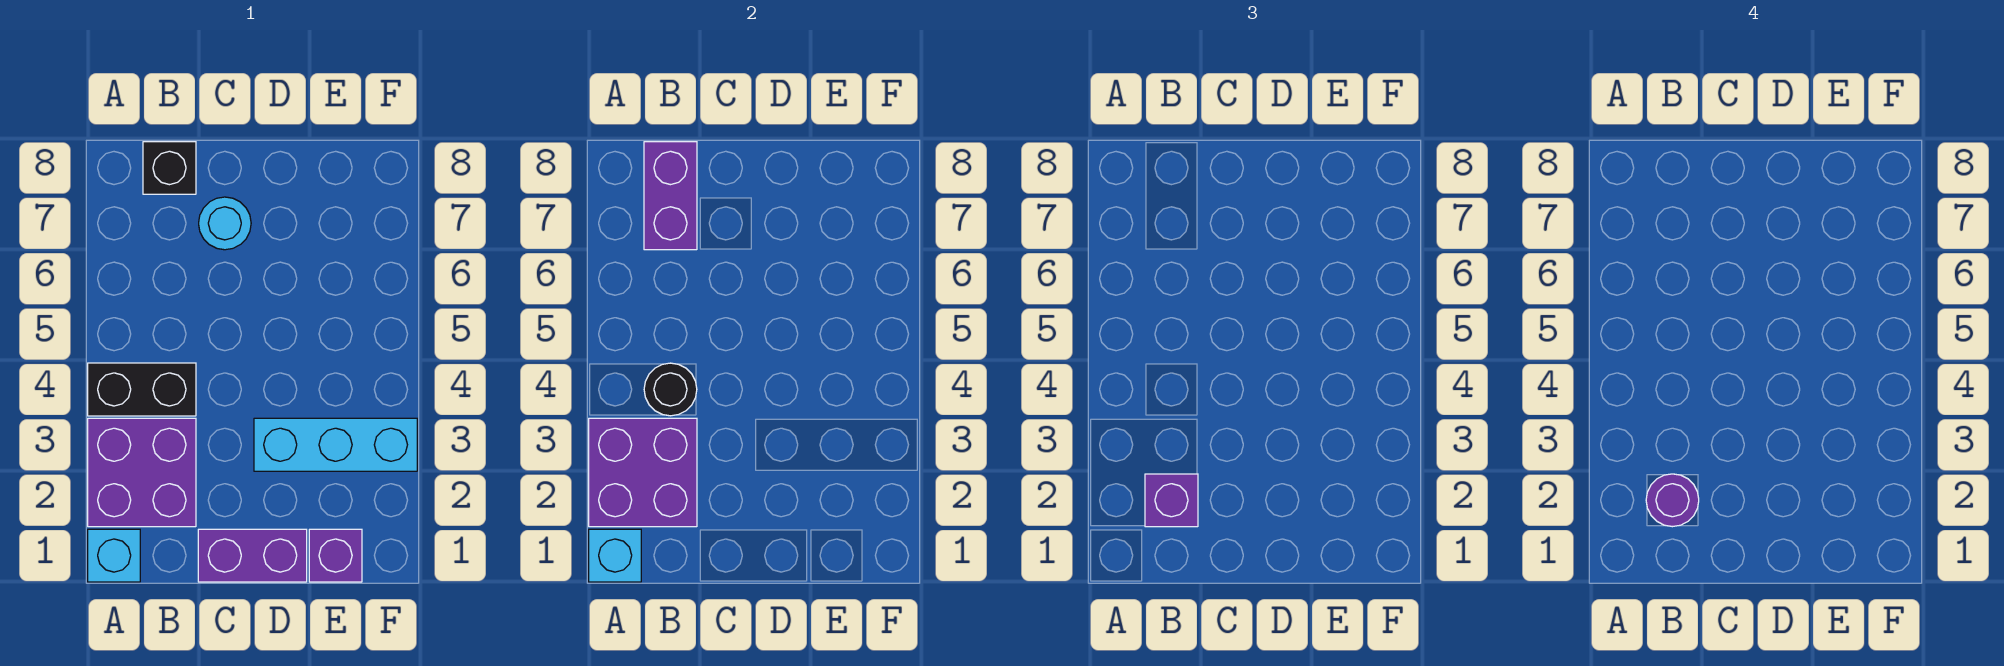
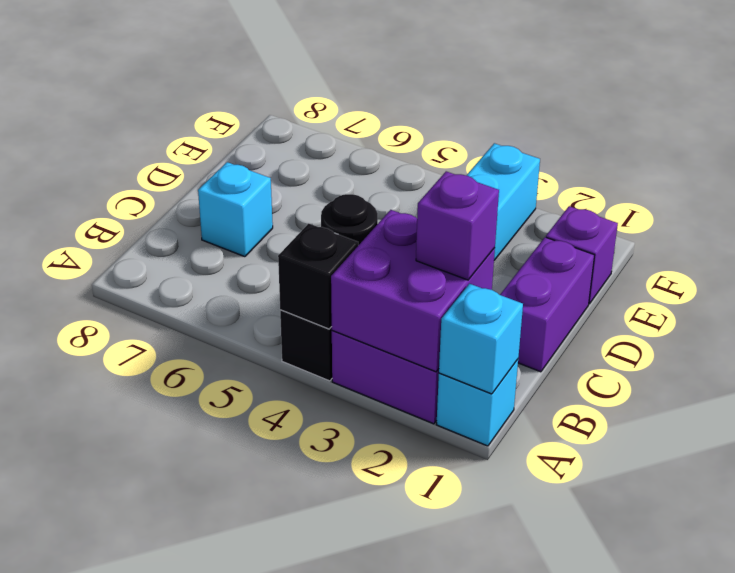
purple 1x1 round brick [1646,474,1699,527] -> none
purple 1x2 brick [644,142,697,250] -> none
black 1x1 brick [143,142,196,194] -> black 1x1 brick moved to [278,223,358,329]
cyan 1x1 round brick [199,197,251,250] -> cyan 1x1 brick [198,162,273,257]

